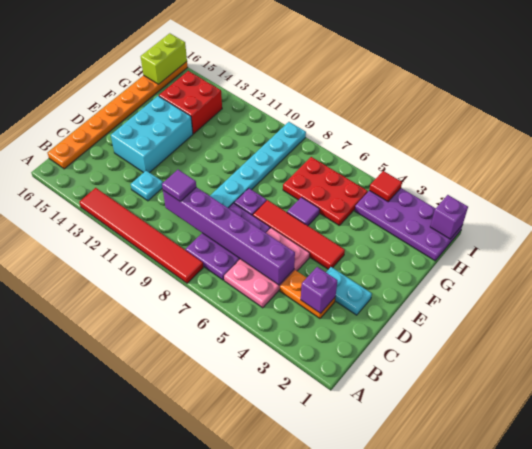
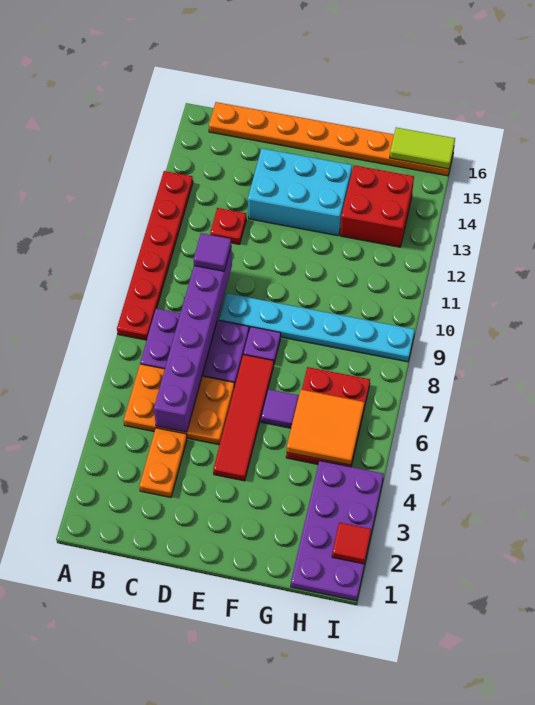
red 1x6 tile [79,188,203,283] -> red 1x6 plate [117,171,193,340]
pink 2x3 plate [224,228,310,308] -> orange 2x3 plate [124,364,234,445]
purple 1x1 brick [301,267,337,314] -> none
cyan 1x1 plate [131,171,163,201] -> red 1x1 plate [210,208,246,244]
cyan 1x2 plate [326,267,372,315] -> none
none -> orange 2x2 tile [287,390,364,465]
lime 1x2 brick [141,33,187,84] -> lime 1x2 tile [390,128,455,169]
purple 1x1 brick [430,195,468,239] -> none
red 1x1 tile [369,171,402,202] -> red 1x1 tile moved to [332,523,371,564]

